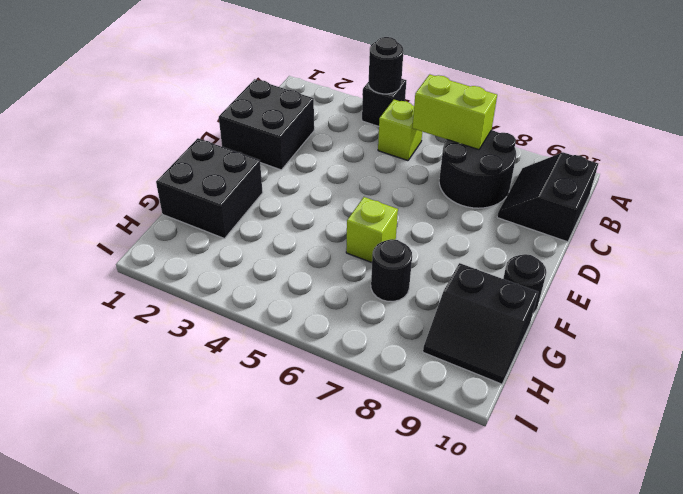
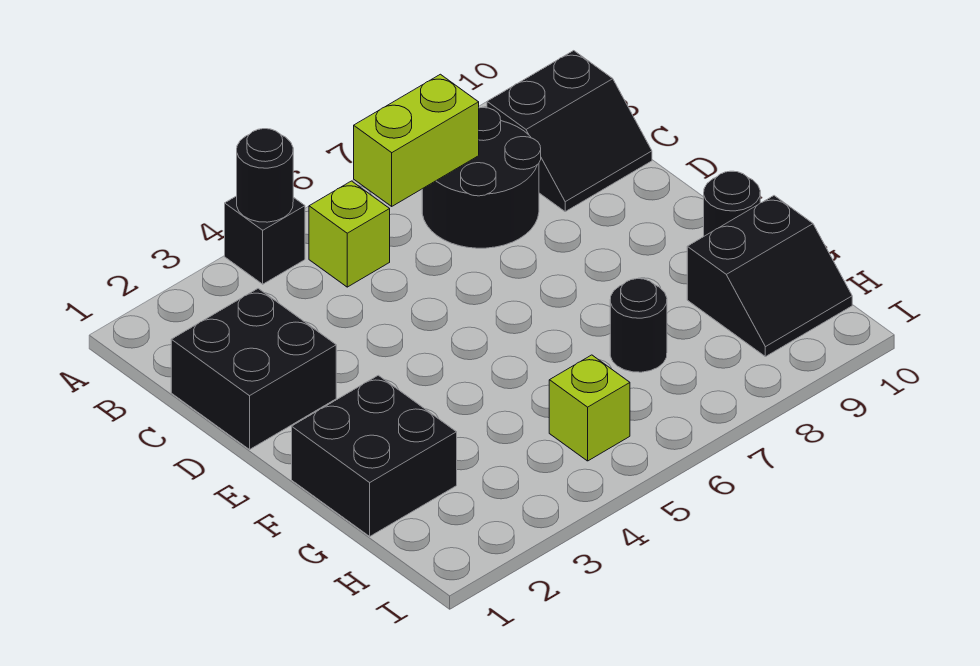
black 2x2 slope [497,152,598,242] -> black 2x2 slope turned to [487,51,652,211]
lime 1x1 brick [346,197,398,263] -> lime 1x1 brick moved to [549,355,630,461]

